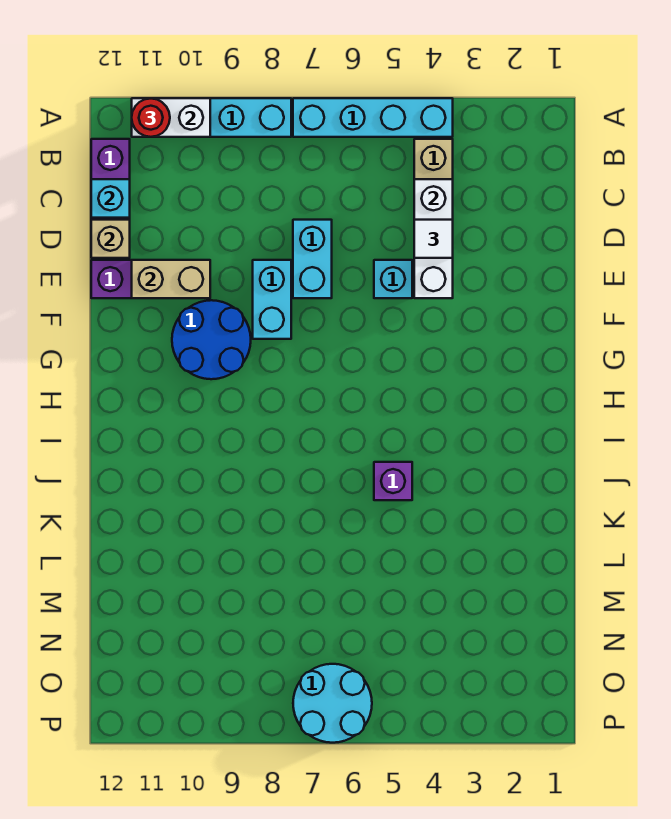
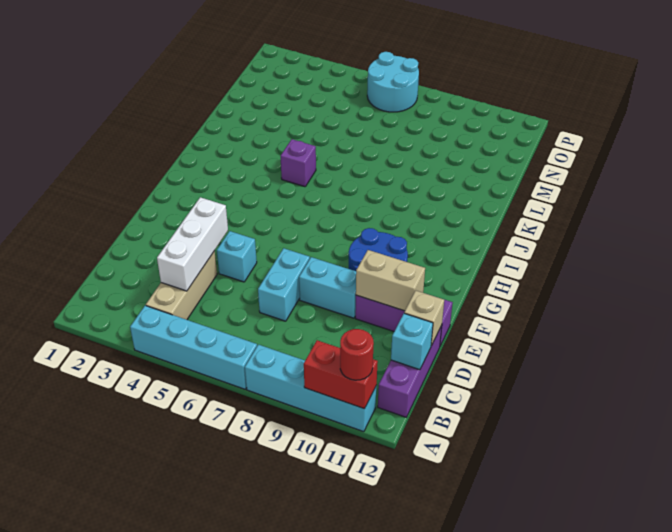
white 1x2 brick [132,98,210,137] -> red 1x2 brick [304,340,378,409]
white 1x1 tile [414,220,453,258] -> none
cyan 1x2 brick [253,260,291,339] -> cyan 1x2 brick turned to [299,257,356,318]

